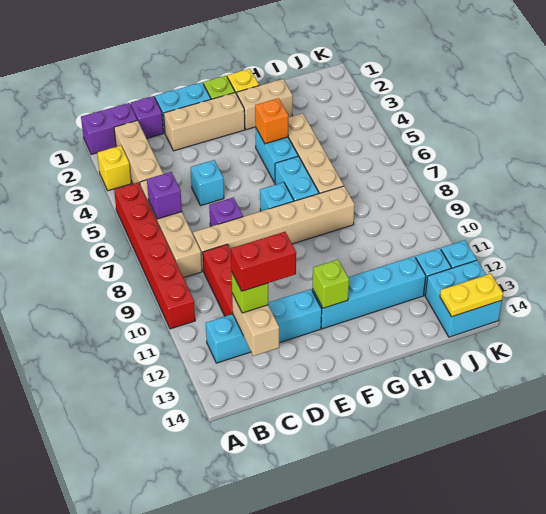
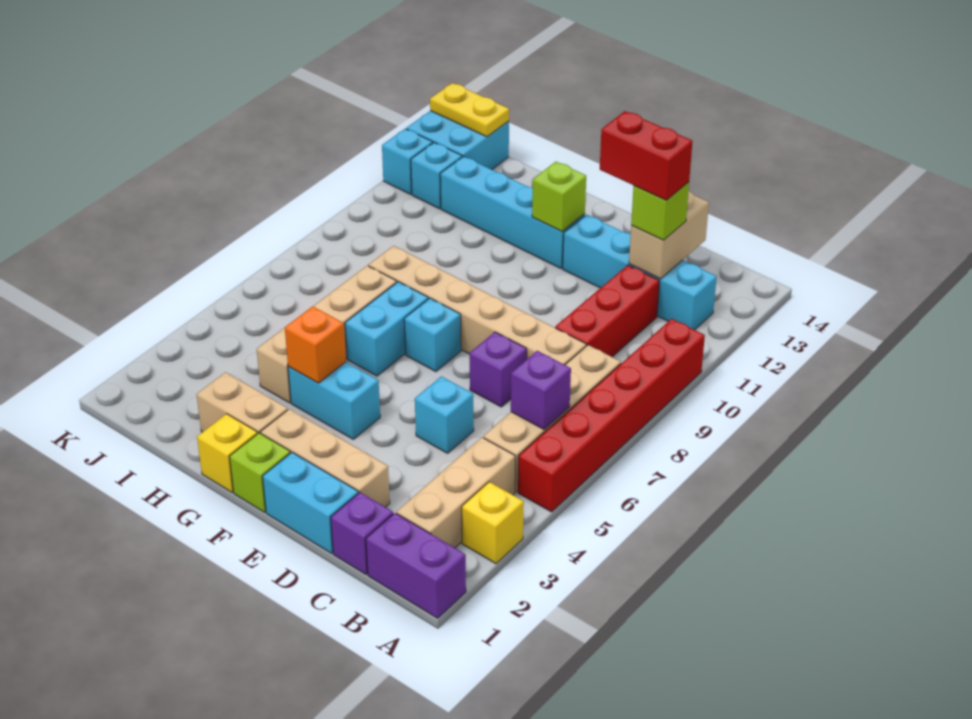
cyan 1x2 brick [256,129,298,183] -> cyan 1x2 brick turned to [288,362,380,439]

